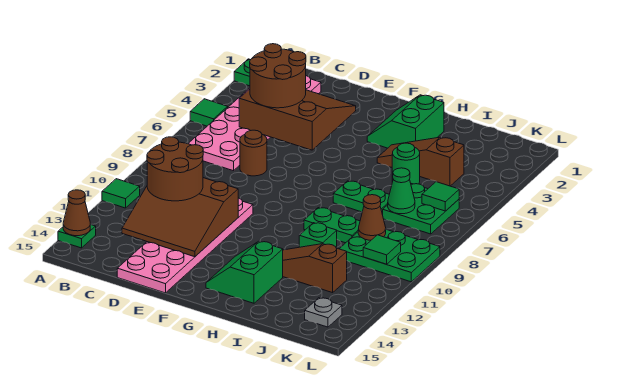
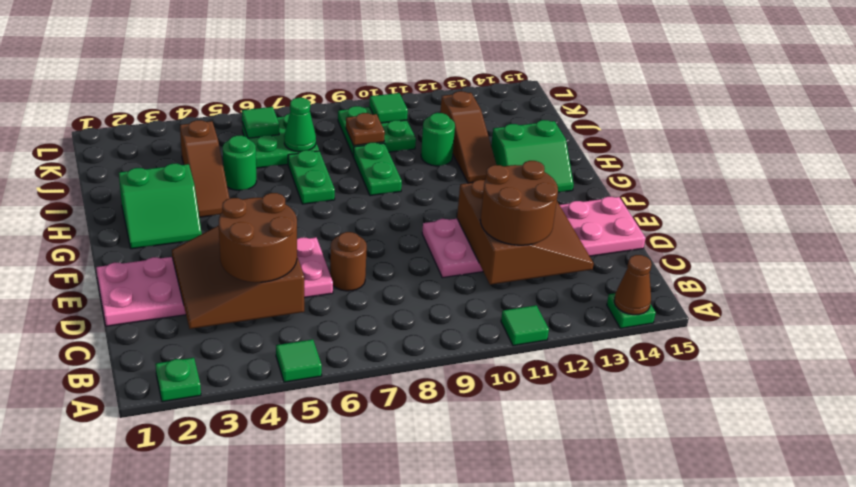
pink 2x6 plate [188,76,321,171] -> pink 2x6 plate moved to [96,238,333,326]
green 1x1 brick [299,223,337,248] -> green 1x1 round brick [421,113,455,166]
green 2x3 plate [340,229,440,282] -> green 2x2 plate [338,106,416,156]
brown 1x1 cone [358,195,386,240] -> brown 1x1 plate [346,113,385,146]
grey 1x1 plate [305,298,342,327] -> none

